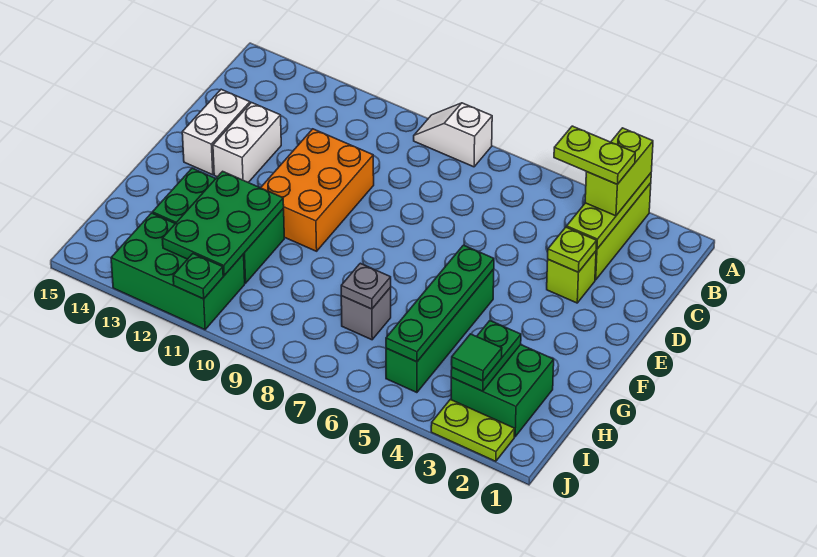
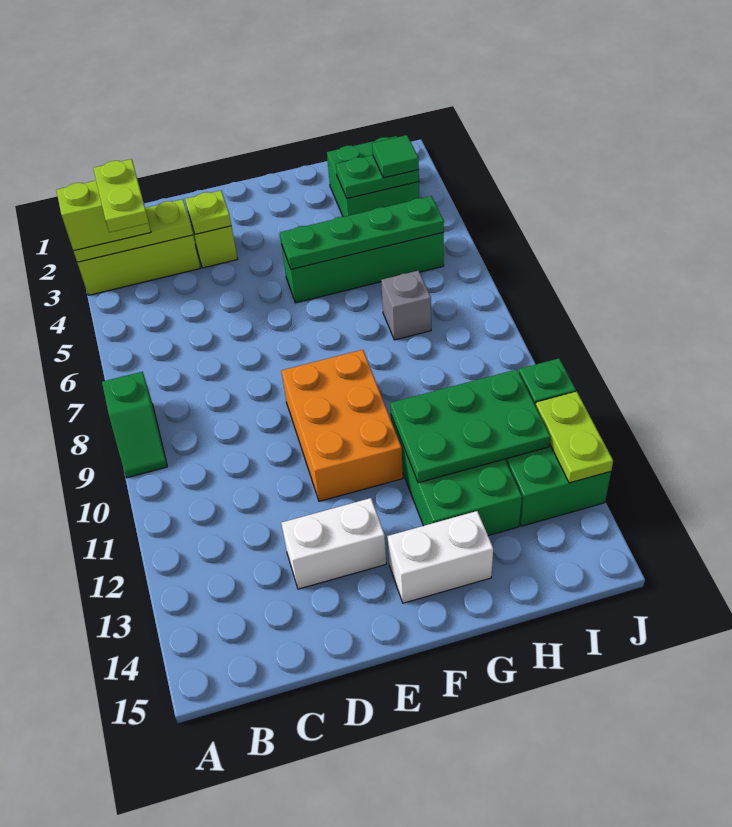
white 1x2 slope [414,103,492,167] -> green 1x2 slope [102,372,167,478]
orange 2x3 brick [261,129,374,251] -> orange 2x3 brick turned to [282,350,403,501]
white 1x2 brick [182,89,250,175] -> white 1x2 brick moved to [388,511,493,603]
grey 1x1 plate [341,263,391,309] -> none
lime 1x2 plate [431,399,515,461] -> lime 1x2 plate moved to [536,391,613,483]

